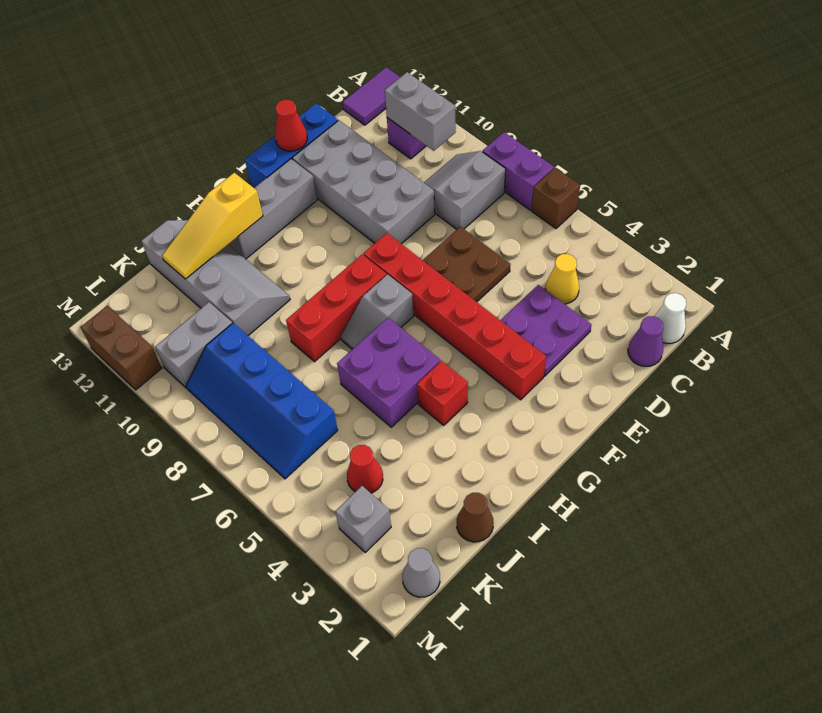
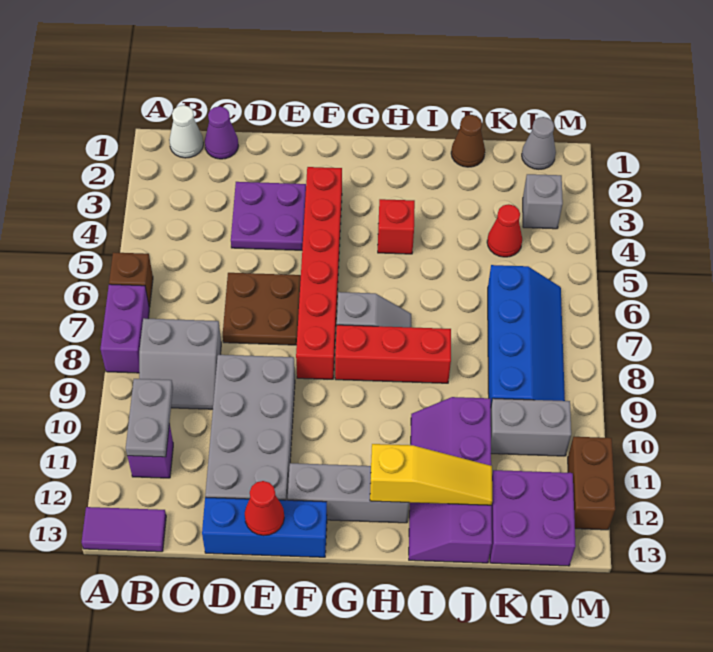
grey 1x2 brick [385,72,456,151] -> grey 1x2 plate [126,379,173,457]
yellow 1x1 cone [546,254,579,304] -> none
purple 2x2 brick [337,318,440,427] -> purple 2x2 brick moved to [490,470,576,566]
grey 2x4 slope [141,220,290,336] -> purple 2x4 slope [409,397,492,563]

